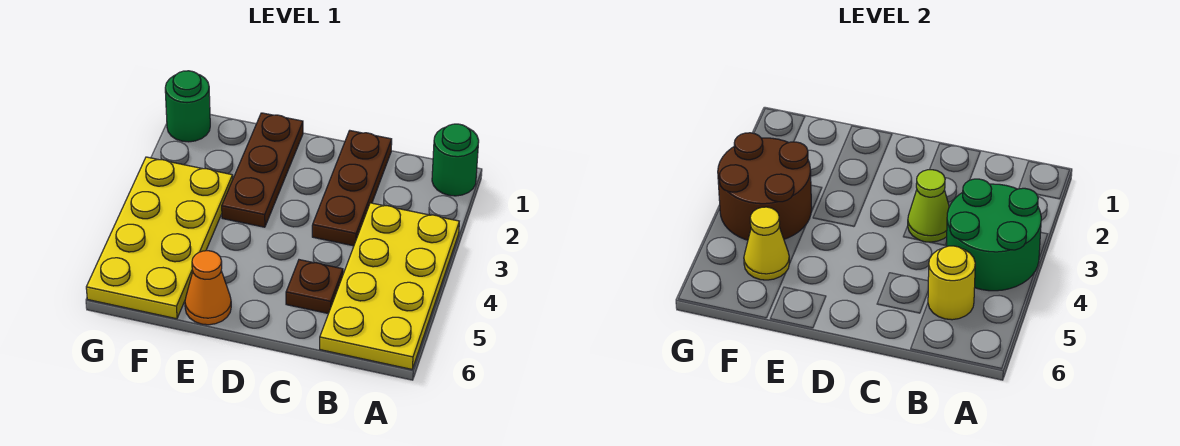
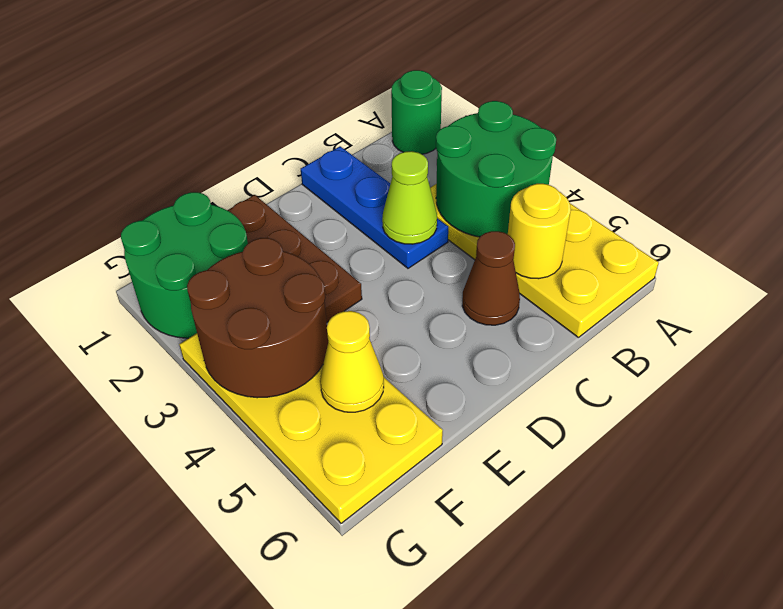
brown 1x3 plate [312,131,392,246] -> blue 1x3 plate [301,146,448,268]
brown 1x1 plate [286,260,343,314] -> brown 1x1 cone [462,231,520,325]
orange 1x1 cone [185,251,231,325] -> none
green 1x1 round brick [165,71,210,142] -> green 2x2 round brick [121,192,248,338]

